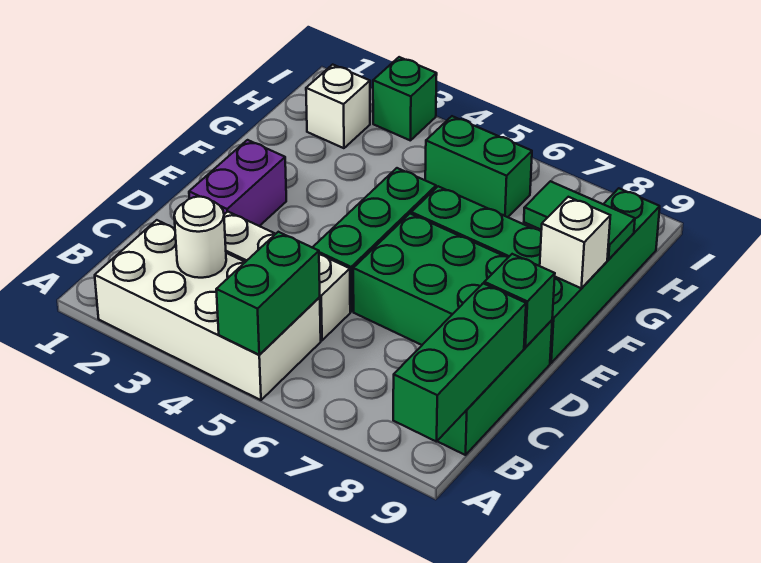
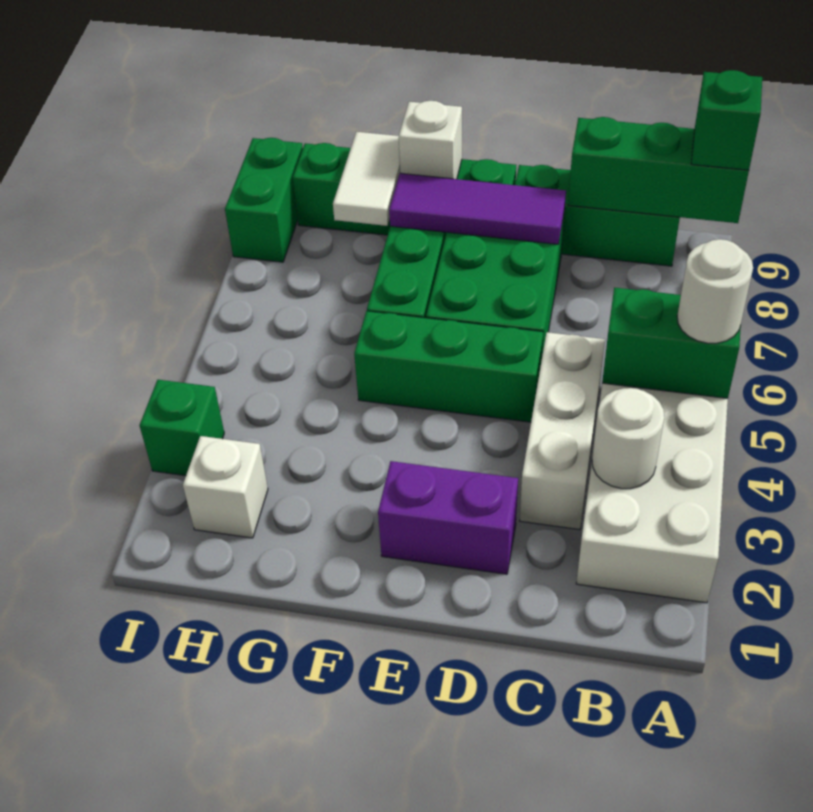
none -> white 1x1 round brick [677,239,753,343]
none -> purple 1x3 tile [389,173,566,244]
green 1x1 brick [484,254,555,348] -> green 1x1 brick moved to [691,70,762,170]
green 1x2 tile [524,181,635,260] -> white 1x2 tile [333,132,400,226]
green 1x2 brick [425,116,532,217] -> green 1x2 brick moved to [225,138,303,262]

